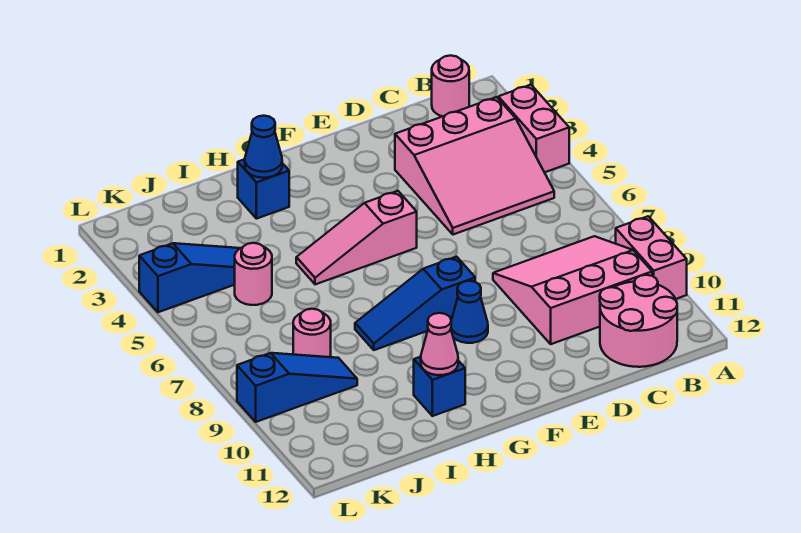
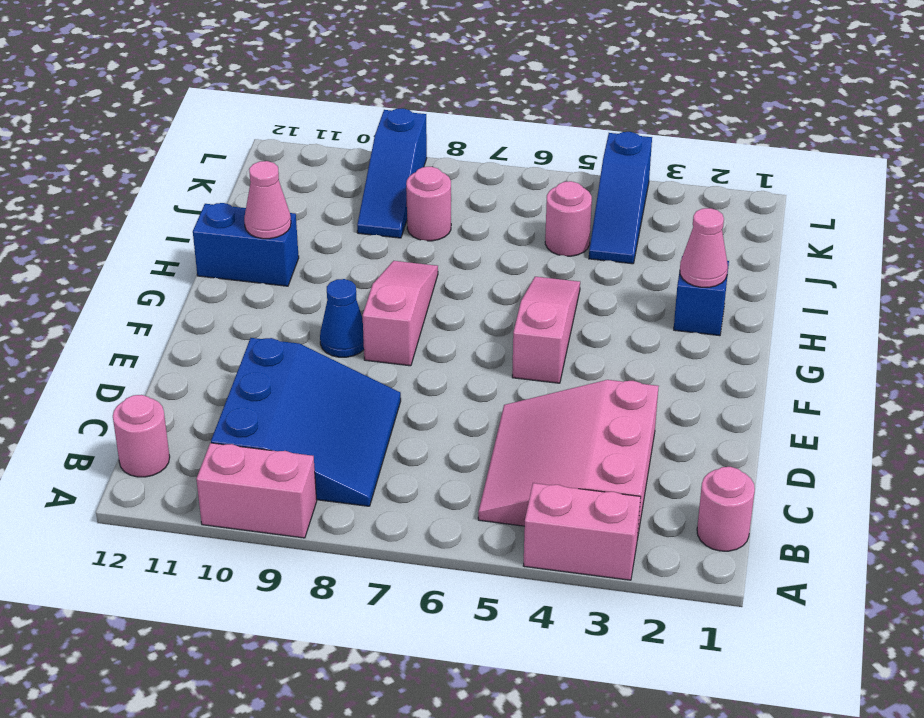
pink 3x3 slope [493,236,652,344] -> blue 3x3 slope [211,338,401,506]
pink 2x2 round brick [600,275,677,367] -> pink 1x1 round brick [113,395,170,477]
blue 1x3 slope [355,257,475,350] -> pink 1x3 slope [363,261,438,366]
blue 1x1 cone [245,116,282,178] -> pink 1x1 cone [680,208,728,287]
blue 1x1 brick [414,357,465,416] -> blue 1x2 brick [193,203,299,286]

